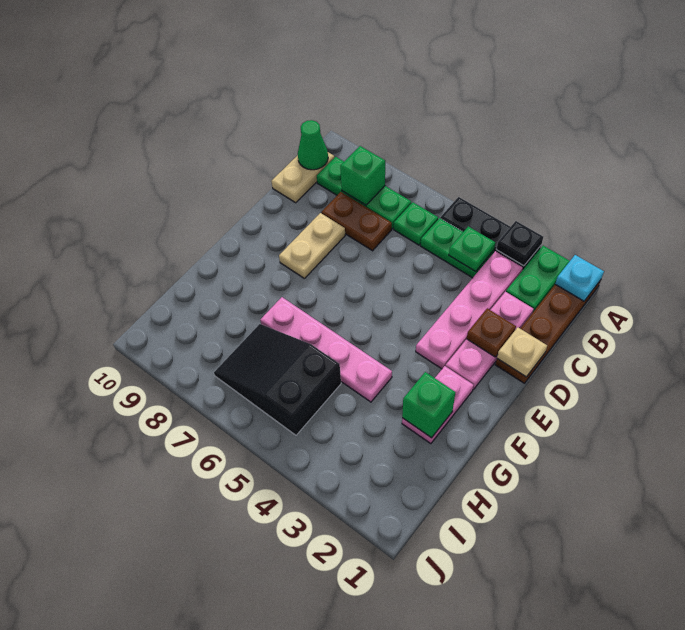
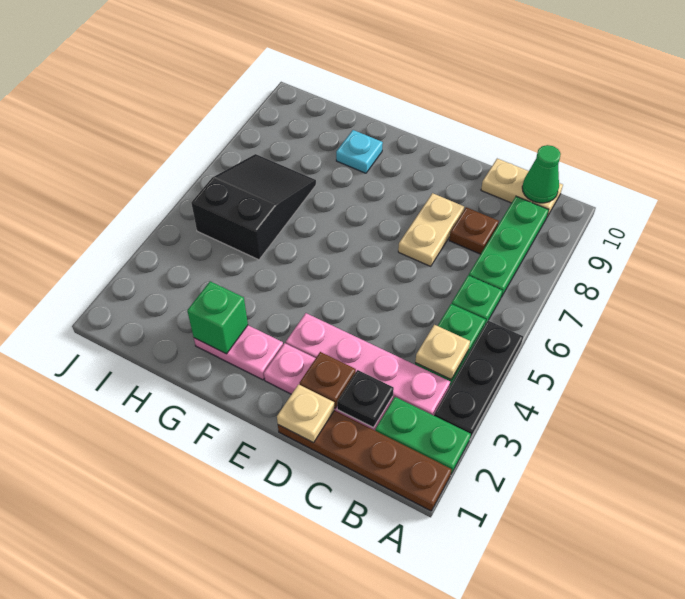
cyan 1x1 plate [555,255,604,301] -> cyan 1x1 plate moved to [336,130,383,173]
black 1x1 plate [496,221,543,266] -> black 1x1 plate moved to [337,370,394,428]
green 1x1 plate [449,226,495,272] -> tan 1x1 plate [415,325,470,379]
green 1x1 brick [340,146,385,205] -> none
brown 1x2 plate [321,192,392,251] -> brown 1x1 plate [449,207,499,254]
tan 1x2 plate [279,213,345,279] -> tan 1x2 plate turned to [398,193,464,266]
pink 1x4 plate [260,297,392,402] -> none

